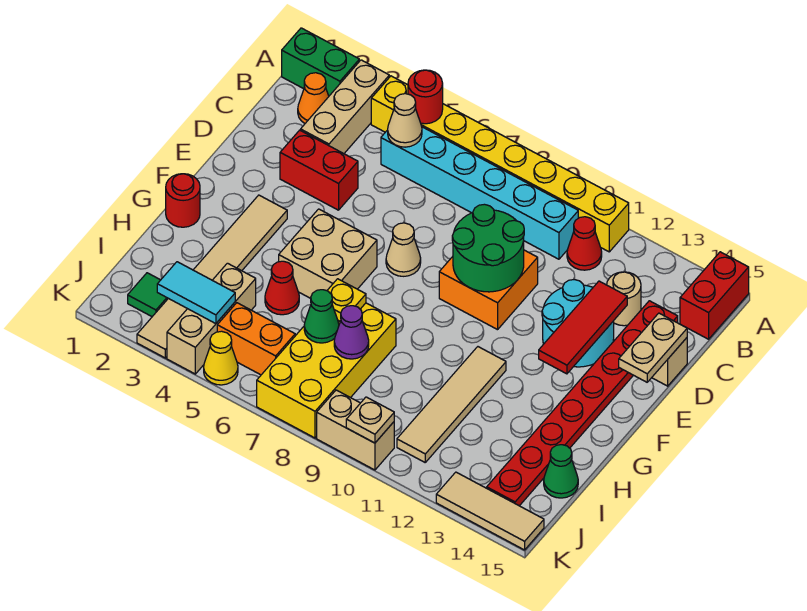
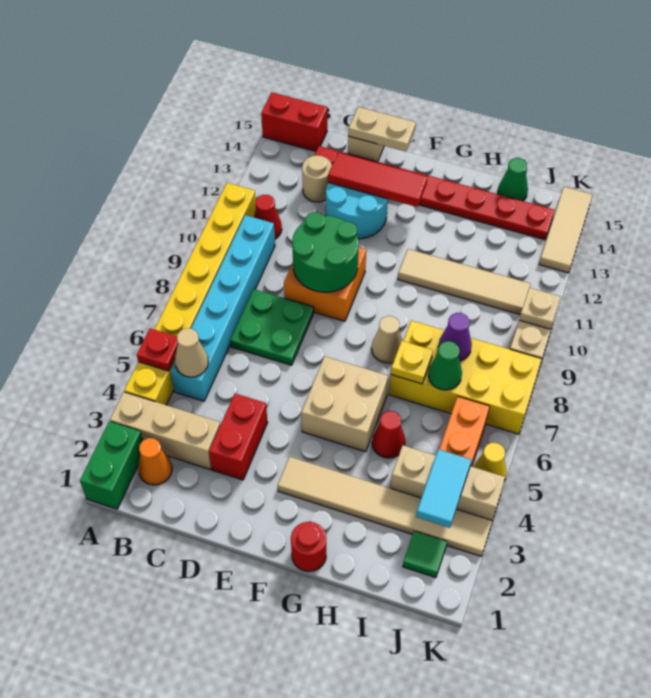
red 1x1 round brick [408,70,443,124] -> red 1x1 plate [137,328,178,371]
none -> green 2x2 plate [230,289,314,365]
tan 1x1 cone [386,223,421,276] -> tan 1x1 cone moved to [372,316,402,363]

